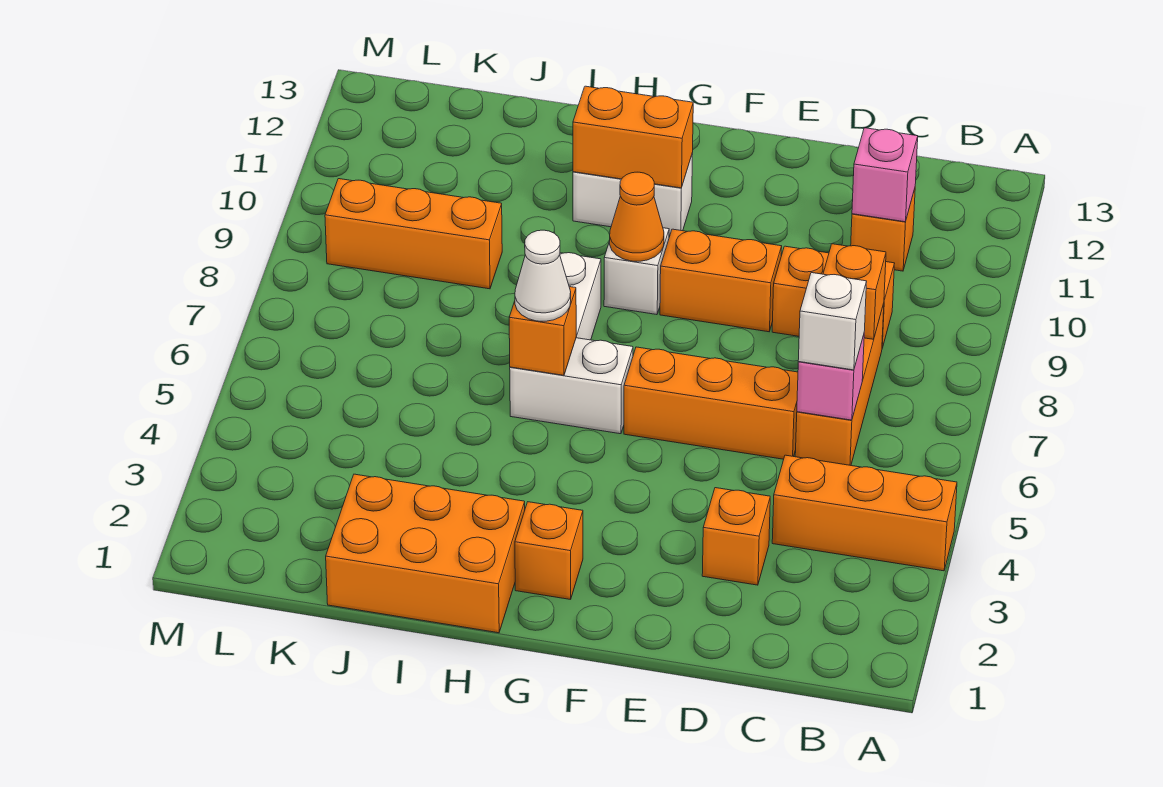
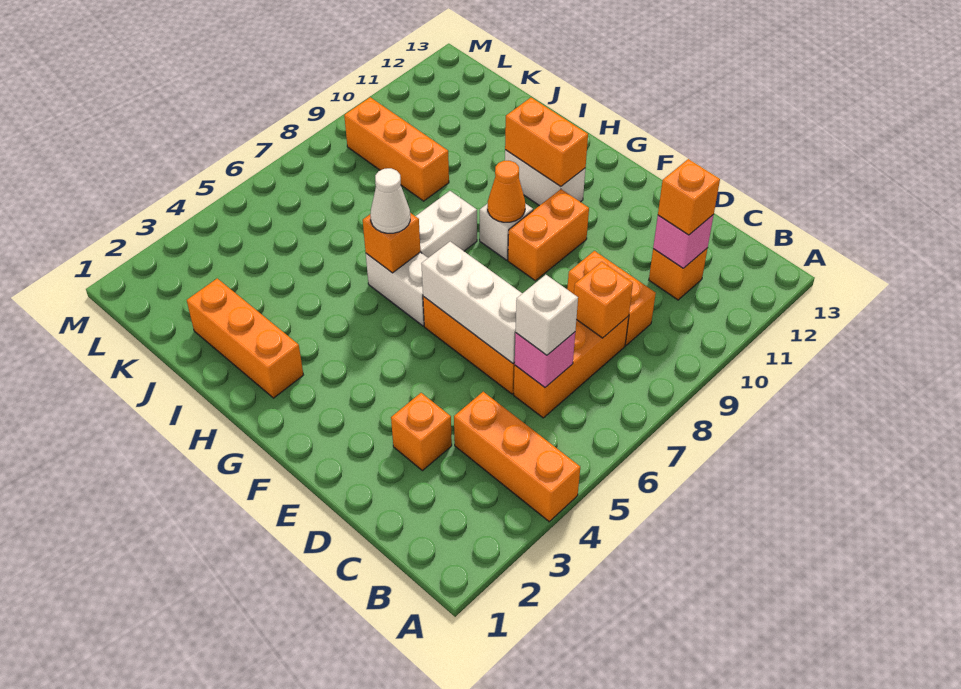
none -> white 1x3 brick [421,242,522,363]
orange 1x2 brick [660,229,782,332] -> orange 1x2 brick turned to [508,189,589,281]
orange 1x1 brick [515,502,583,600] -> orange 1x1 brick moved to [658,159,720,235]
orange 2x3 brick [326,474,525,633] -> orange 1x3 brick [187,278,303,398]

